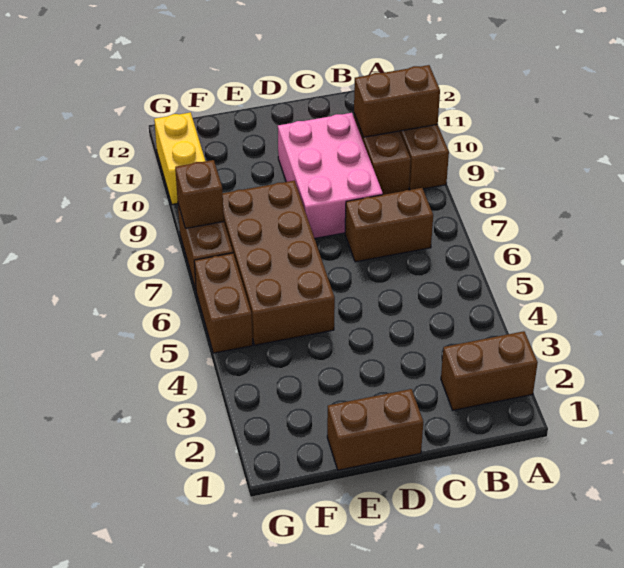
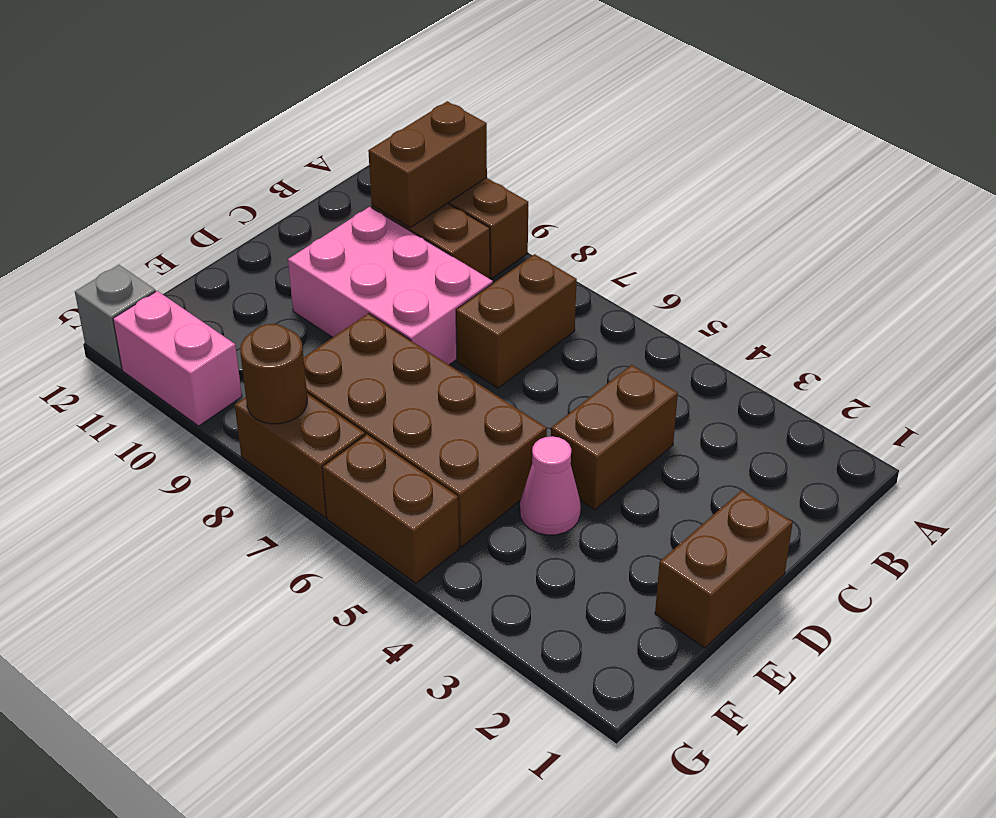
brown 1x2 brick [441,331,538,410] -> brown 1x2 brick moved to [551,365,678,510]
none -> pink 1x1 cone [520,436,581,535]
brown 1x1 brick [175,160,224,228] -> brown 1x1 round brick [240,324,307,424]
yellow 1x2 brick [154,112,205,204] -> pink 1x2 brick [113,291,242,426]
none -> grey 1x1 brick [75,265,156,369]

